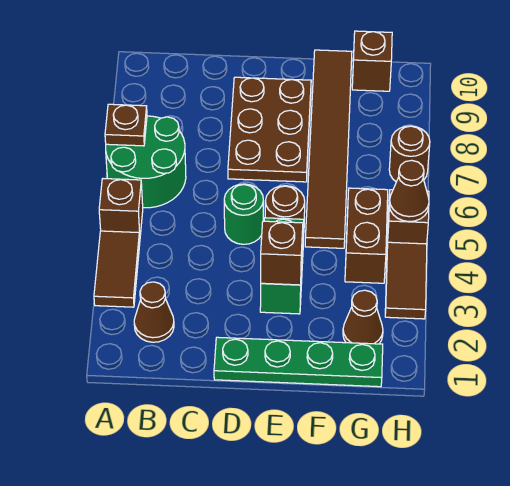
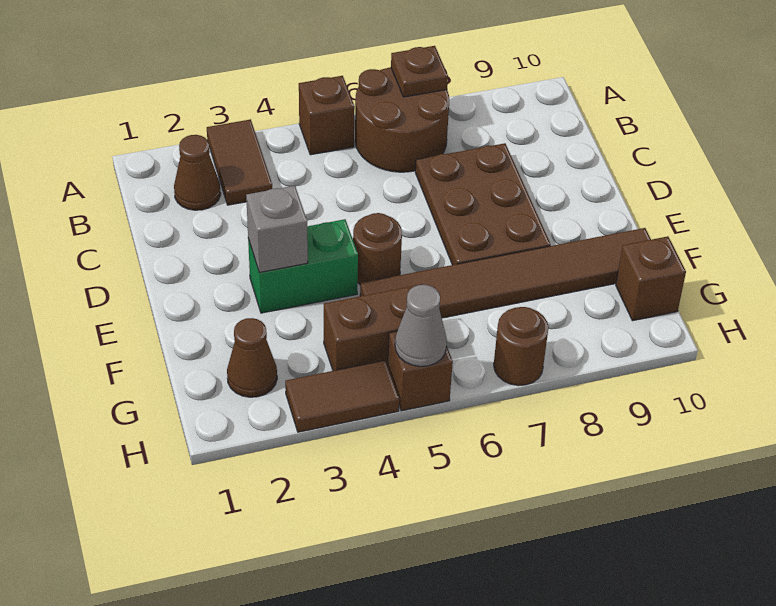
brown 1x2 tile [94,231,140,307] -> brown 1x2 tile turned to [207,119,272,205]
green 2x2 round brick [106,116,186,208] -> brown 2x2 round brick [355,67,449,172]
green 1x4 plate [214,337,383,387] -> none
green 1x1 round brick [224,184,263,244] -> none
brown 2x3 plate [228,77,311,182] -> brown 2x3 plate turned to [415,143,551,265]
brown 1x1 brick [261,221,303,285] -> grey 1x1 brick [246,186,308,272]
brown 1x1 cone [389,160,429,222] -> grey 1x1 cone [395,285,447,367]

